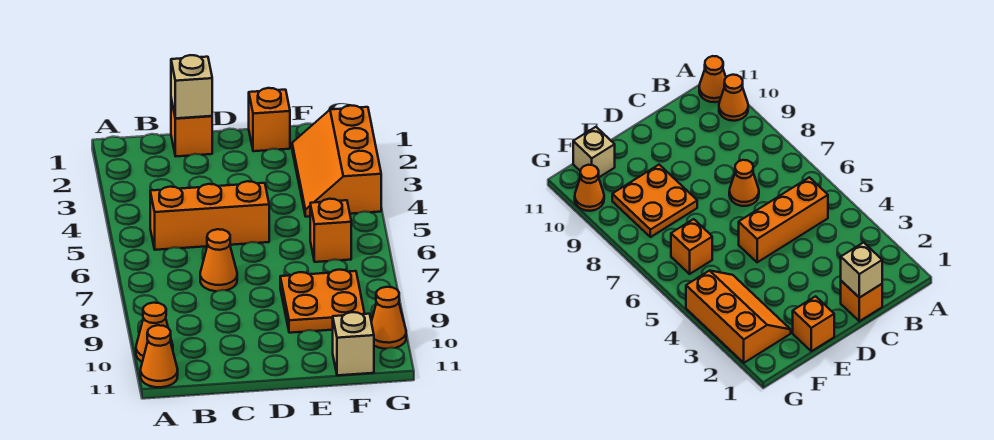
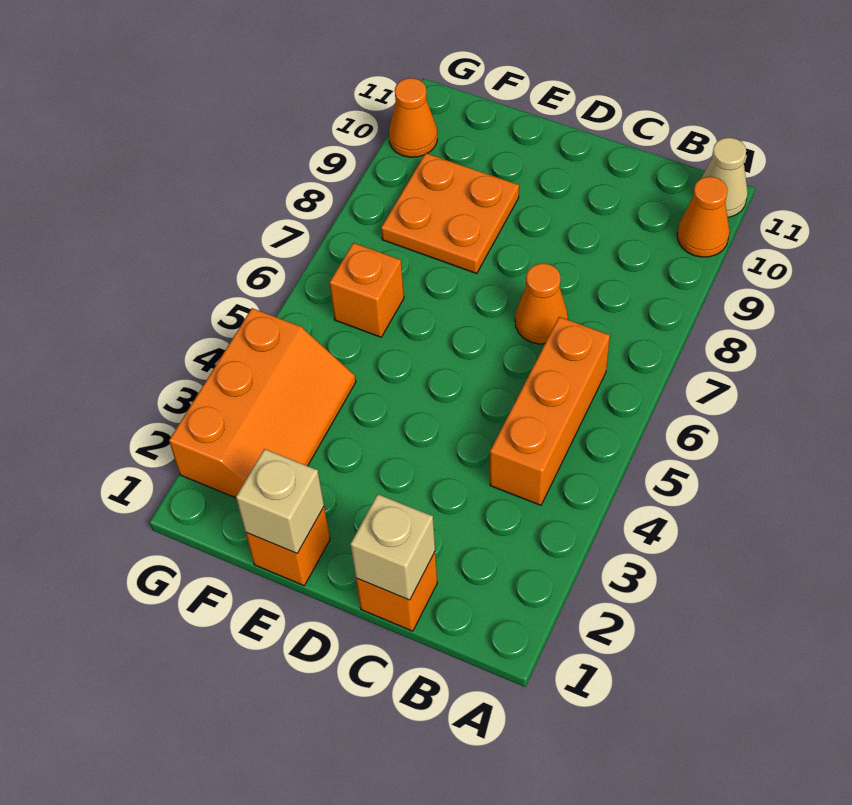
orange 1x1 cone [141,325,178,387] -> tan 1x1 cone [702,138,748,218]
orange 1x3 brick [150,181,269,250] -> orange 1x3 brick turned to [490,317,610,505]
tan 1x1 brick [333,312,374,375] -> tan 1x1 brick moved to [236,449,324,553]

